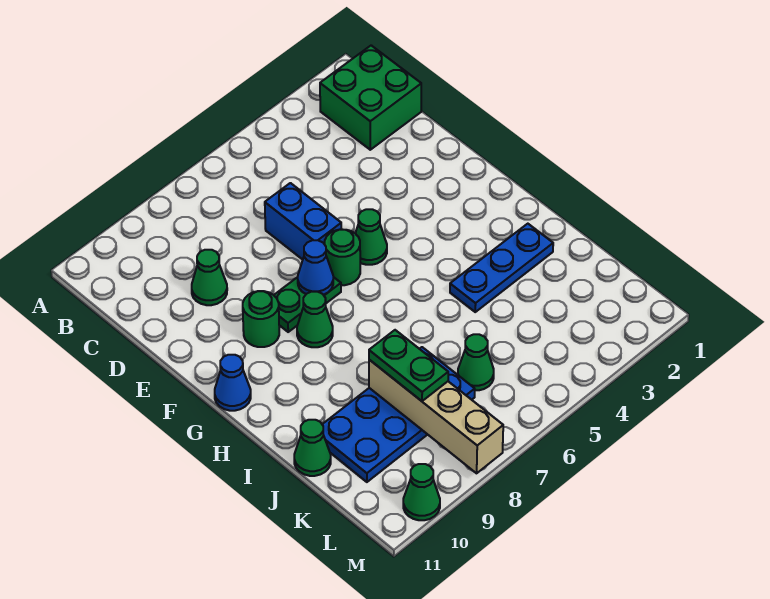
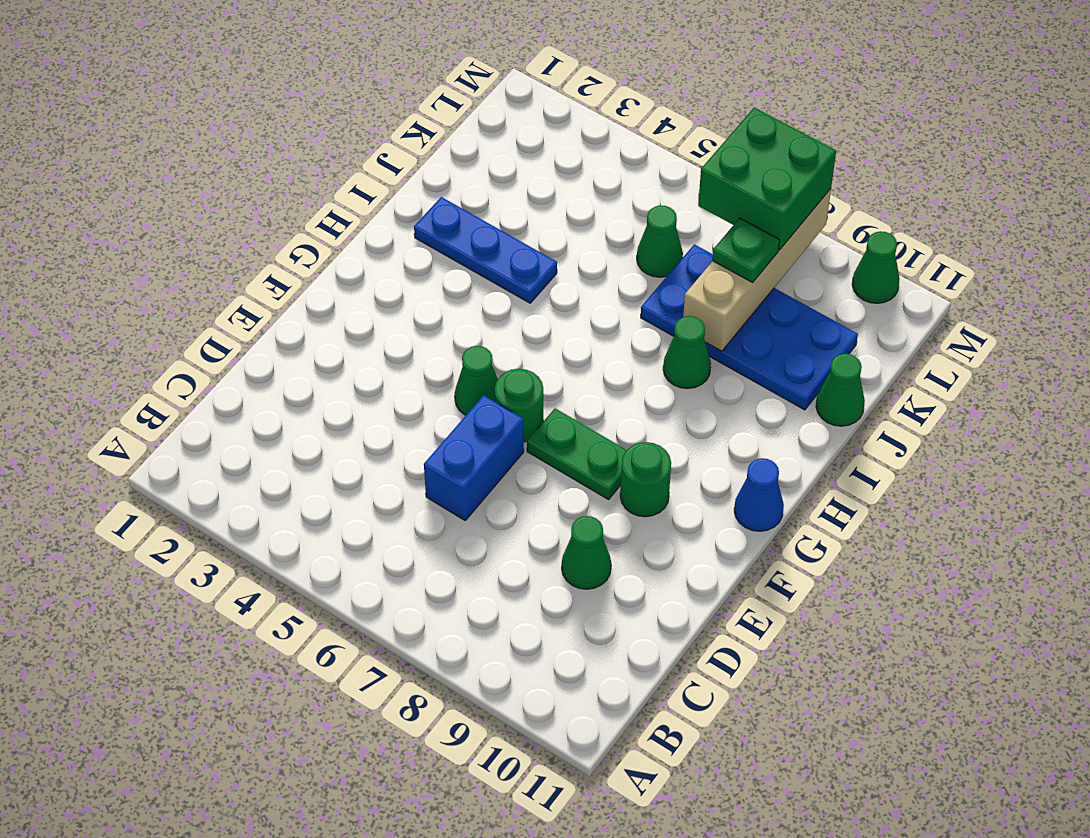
green 2x2 brick [320,45,421,150] -> green 2x2 brick moved to [698,107,836,250]
blue 1x1 cone [298,240,333,295] -> none
green 1x1 cone [297,292,333,347] -> green 1x1 cone moved to [663,316,711,389]
green 1x2 plate [369,330,448,401] -> green 1x1 plate [713,218,780,282]

